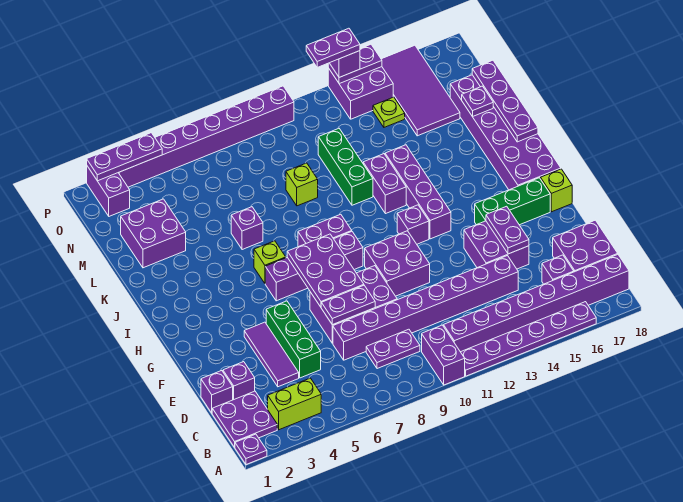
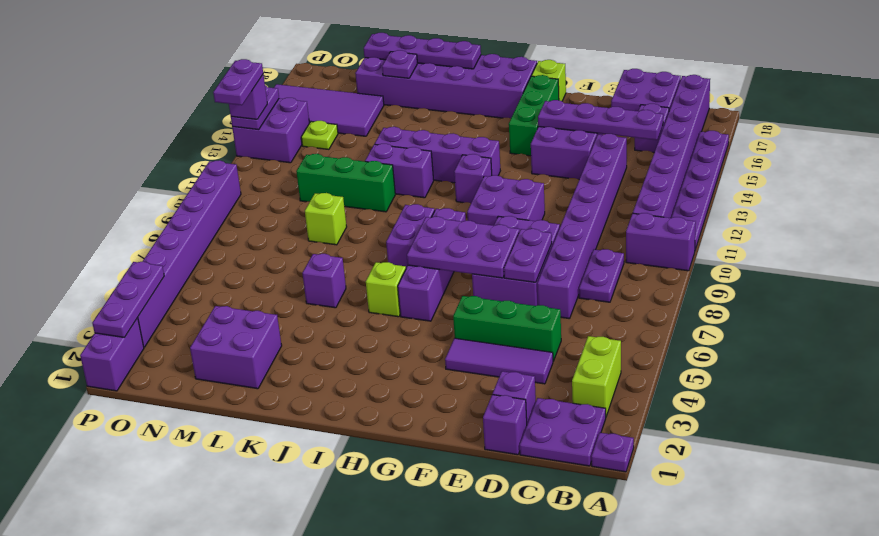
purple 1x2 plate [486,206,529,254] -> purple 1x4 plate [538,100,663,140]
purple 1x2 brick [87,166,130,216] -> purple 1x2 brick turned to [80,318,144,391]

